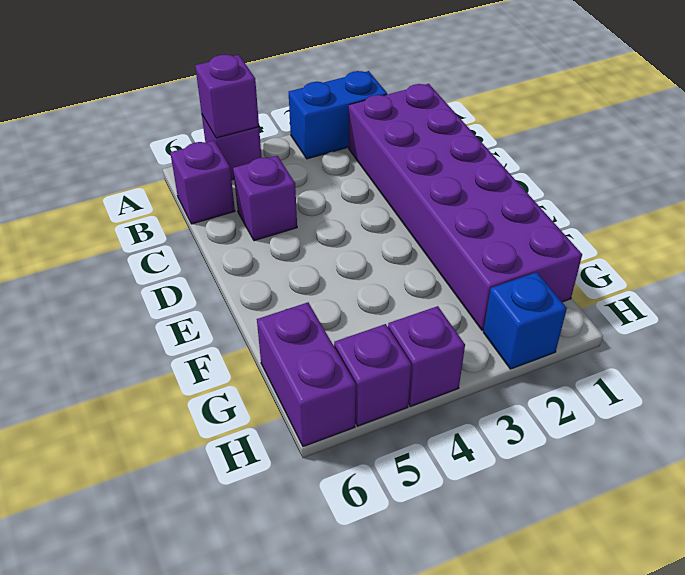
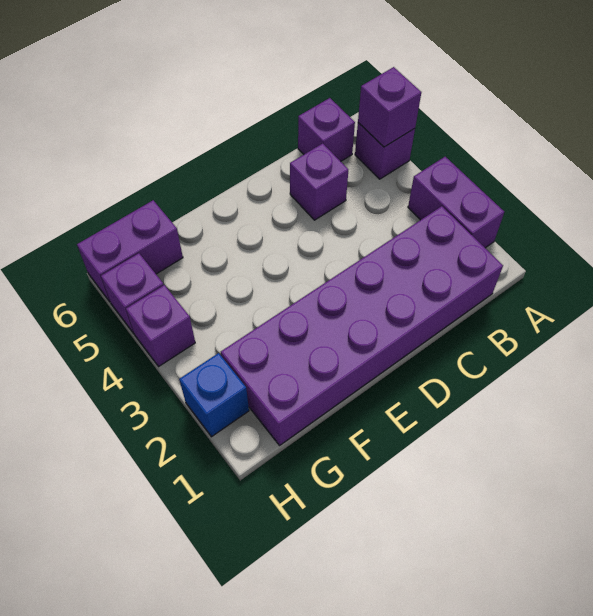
blue 1x2 brick [289,71,387,159] -> purple 1x2 brick [408,157,504,248]

